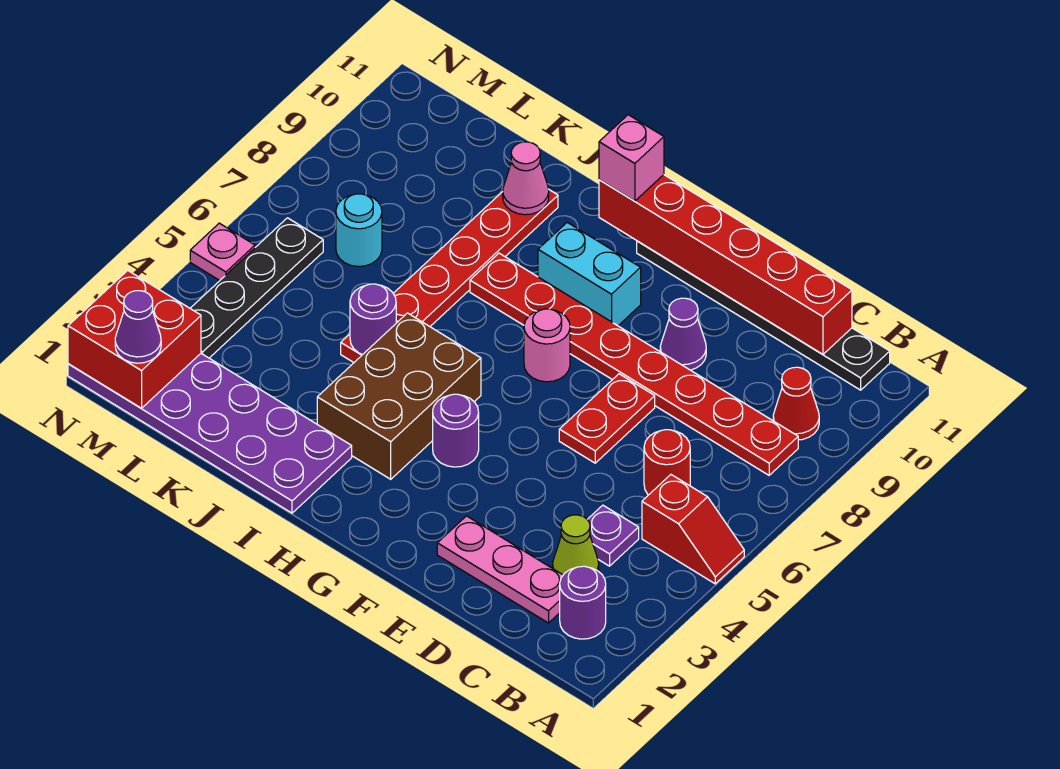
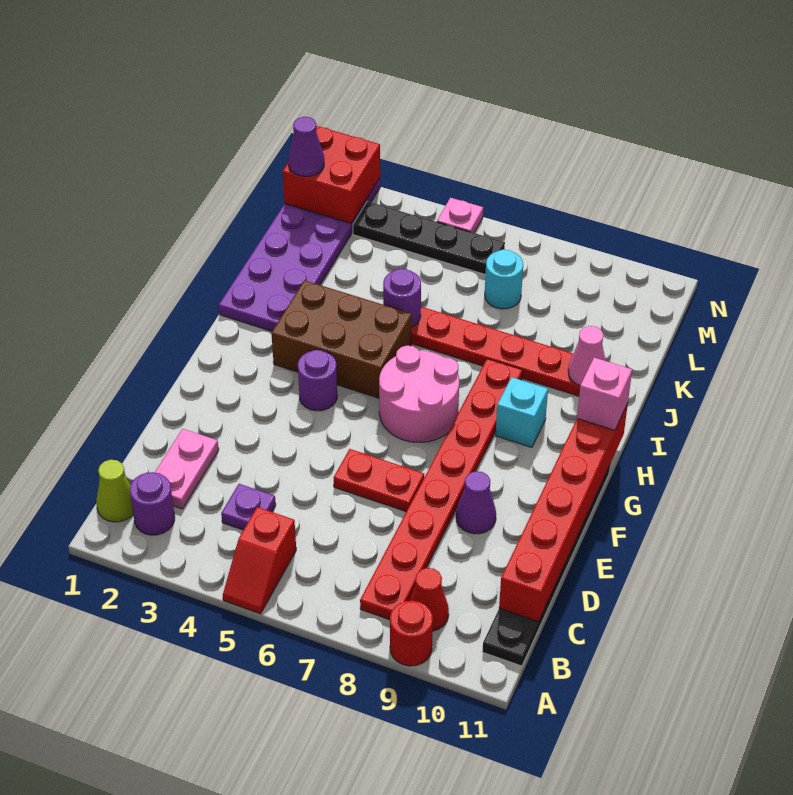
pink 1x3 plate [437,516,563,623] -> pink 1x2 plate [155,429,219,509]
lime 1x1 cone [553,515,599,575] -> lime 1x1 cone moved to [96,460,133,522]
red 1x1 round brick [644,430,690,495] -> red 1x1 round brick moved to [390,601,433,666]
pink 1x1 round brick [524,309,570,382] -> pink 2x2 round brick [379,346,459,442]
cyan 1x2 brick [538,223,641,326] -> cyan 1x1 brick [496,377,548,447]

